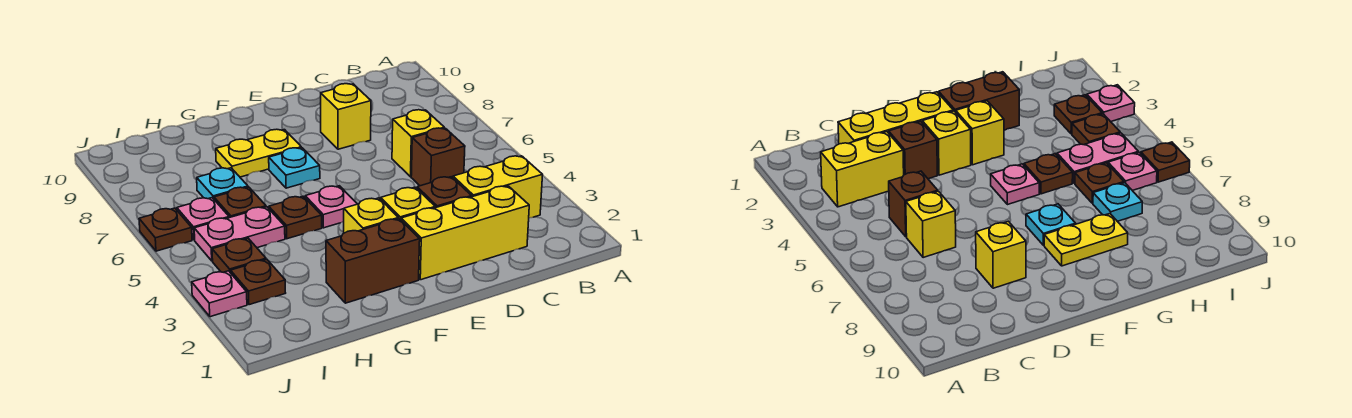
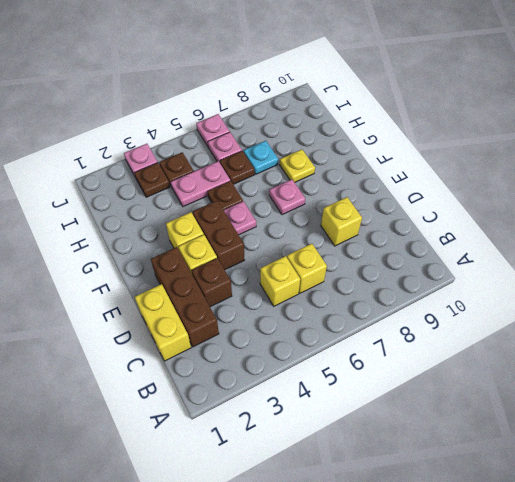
yellow 1x2 brick [453,156,543,218] -> yellow 1x2 brick moved to [135,284,191,361]
yellow 1x3 brick [401,186,529,280] -> brown 1x3 brick [151,247,219,347]
brown 1x1 brick [411,128,465,186] -> yellow 1x1 brick [260,256,300,306]
brown 1x2 brick [326,219,420,303] -> brown 1x2 brick moved to [193,200,245,270]
cyan 1x1 plate [269,148,320,188] -> pink 1x1 plate [269,179,305,215]
yellow 1x2 plate [216,129,301,177] -> yellow 1x1 plate [280,149,315,182]
pink 1x2 plate [194,207,285,261] -> pink 1x2 plate turned to [171,161,230,207]
brown 1x1 plate [139,208,192,251] -> pink 1x1 plate [196,114,230,146]

